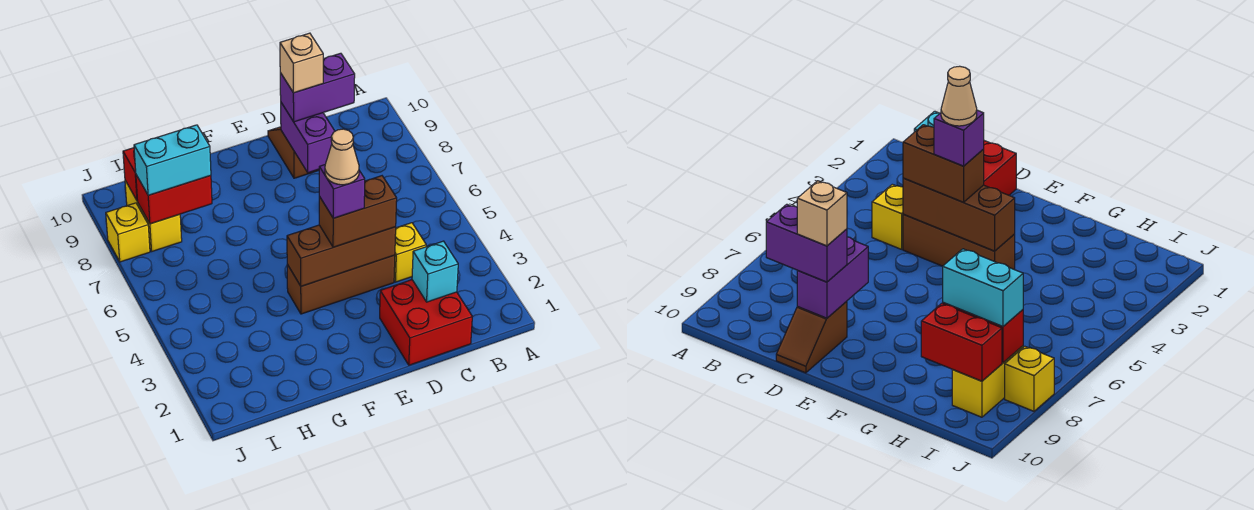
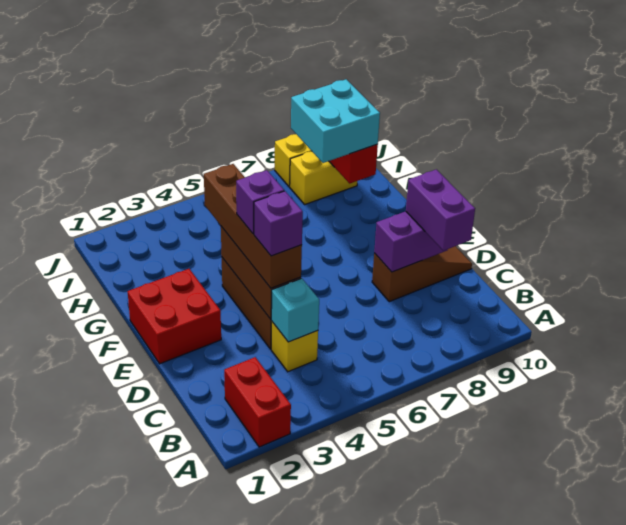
red 2x2 brick [380,280,472,365] -> red 2x2 brick moved to [128,269,221,364]
cyan 1x1 brick [412,241,458,302] -> cyan 1x1 brick moved to [271,278,319,342]
brown 1x2 brick [319,176,397,247] -> brown 1x4 brick [204,164,302,288]
none -> purple 1x1 brick [254,191,303,256]
brown 1x2 slope [268,127,319,178] -> brown 1x3 slope [372,246,472,302]
tan 1x1 brick [280,33,323,93] -> none
tan 1x1 cone [325,129,359,185] -> none
red 1x2 brick [136,175,212,224] -> red 1x2 brick moved to [224,357,291,447]
cyan 1x2 brick [134,125,211,195] -> cyan 2x2 brick [291,79,380,163]

